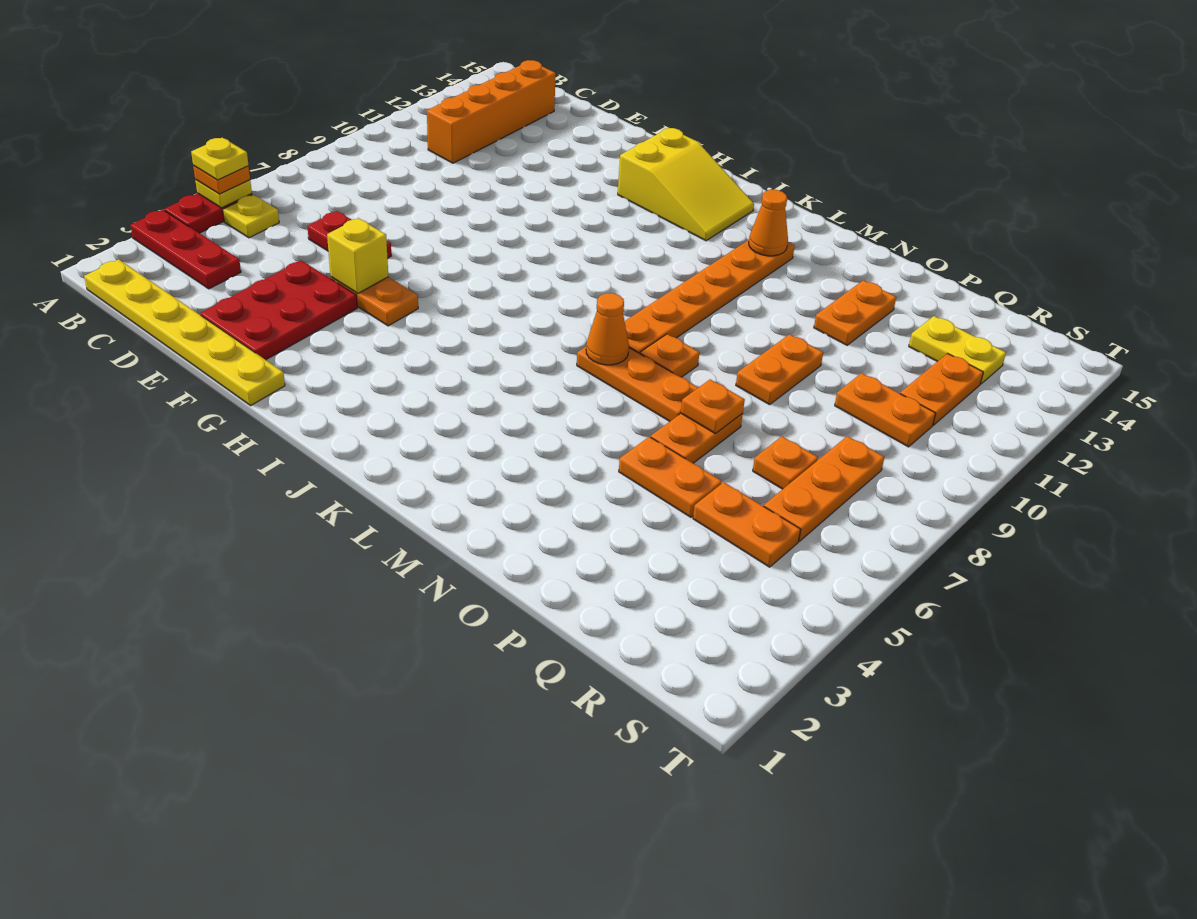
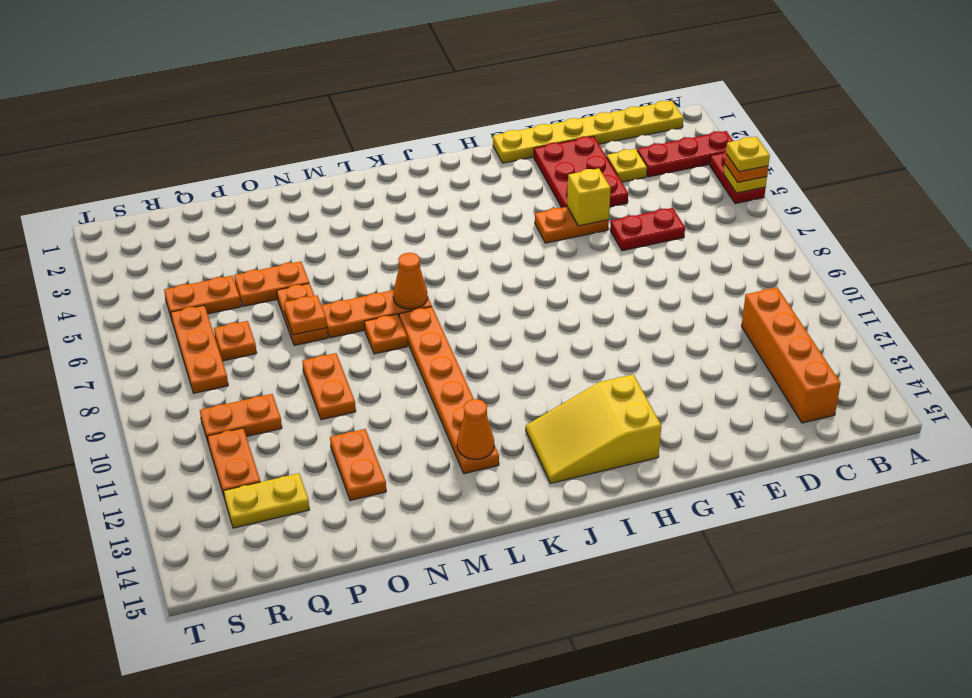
yellow 1x1 plate [223,195,279,238] -> yellow 1x1 plate moved to [607,149,647,182]

